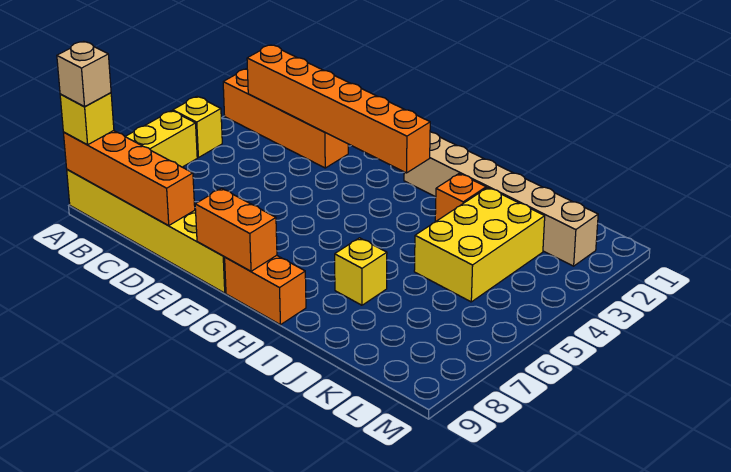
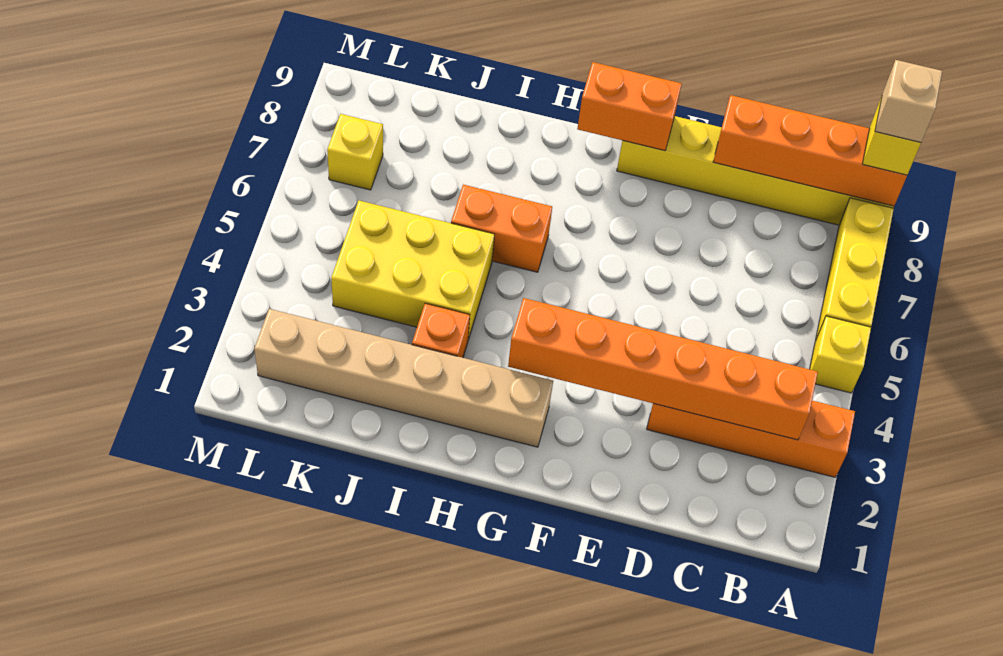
orange 1x2 brick [225,255,306,325] -> orange 1x2 brick moved to [451,185,552,272]
yellow 1x1 brick [335,238,387,305] -> yellow 1x1 brick moved to [327,114,383,190]
yellow 2x3 brick [414,188,545,302] -> yellow 2x3 brick turned to [331,201,495,340]

